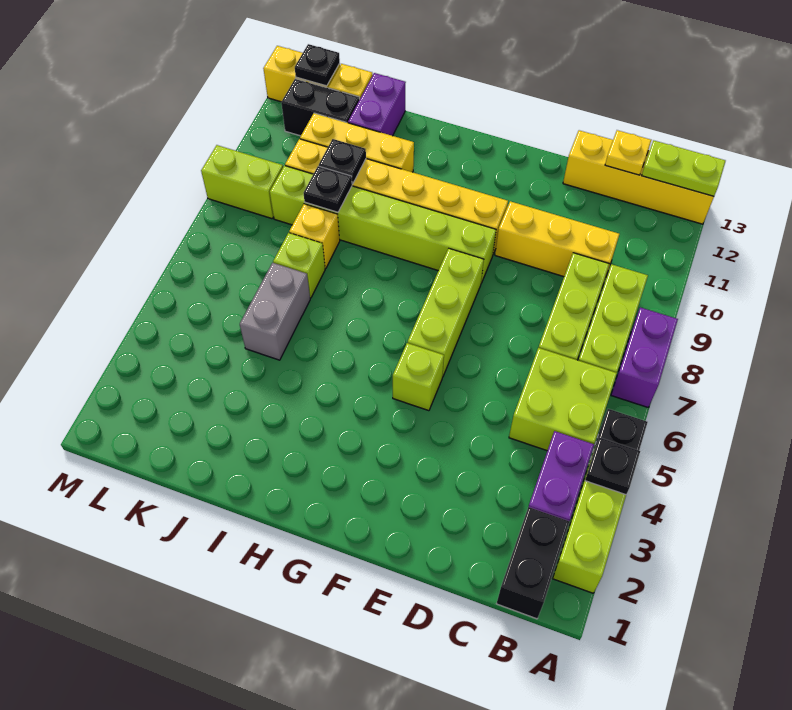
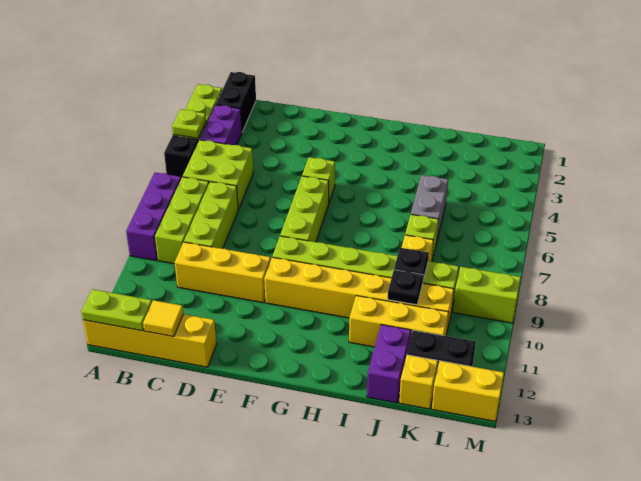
black 1x1 plate [585,437,640,495] -> lime 1x1 plate [172,109,206,138]
purple 1x2 brick [611,307,678,407] -> purple 1x3 brick [126,173,181,261]
yellow 1x1 plate [605,130,651,175] -> yellow 1x1 tile [143,300,183,337]
black 1x1 plate [295,44,340,86] -> none

